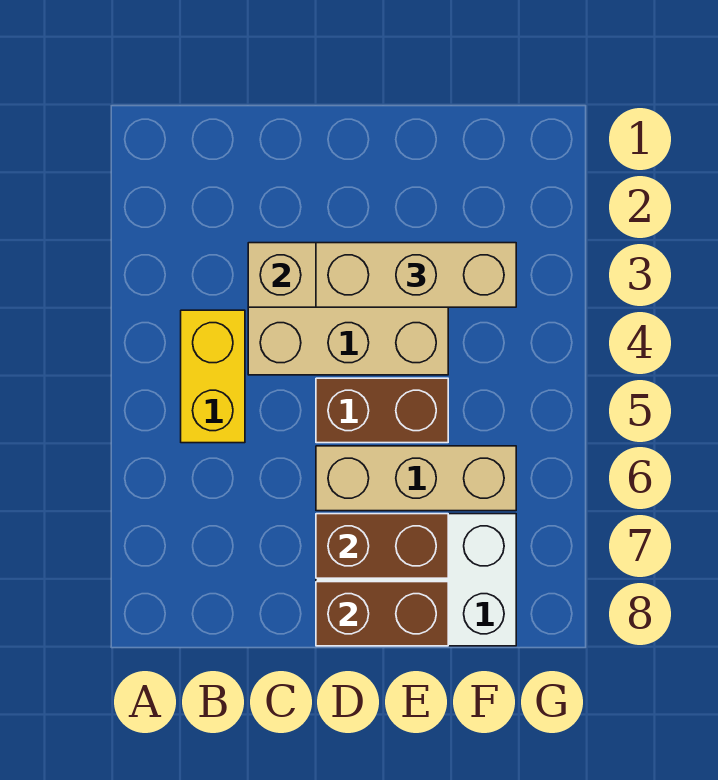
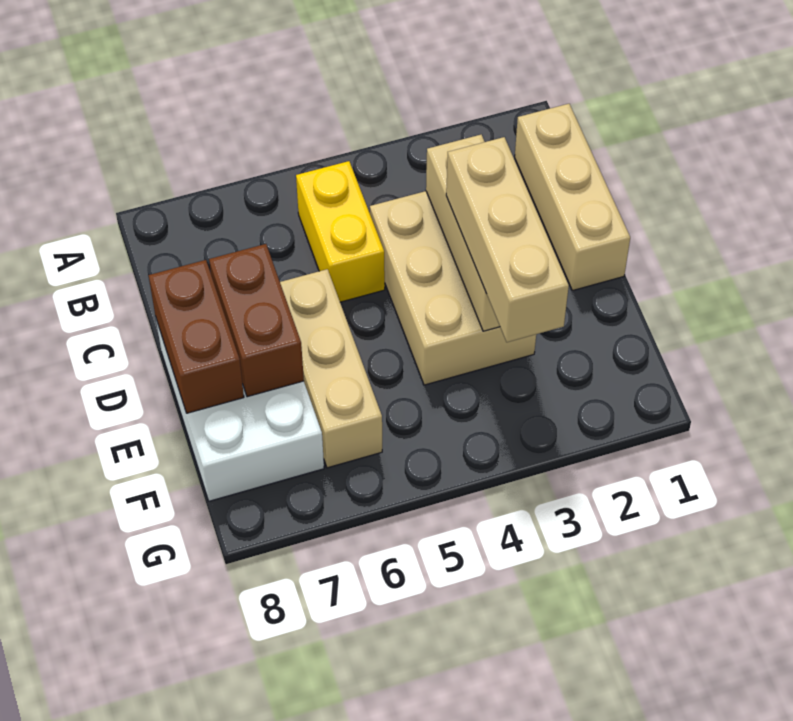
none -> tan 1x3 brick [515,104,630,291]
yellow 1x2 brick [181,310,245,443] -> yellow 1x2 brick turned to [296,161,385,302]
brown 1x2 brick [316,378,448,443] -> none

